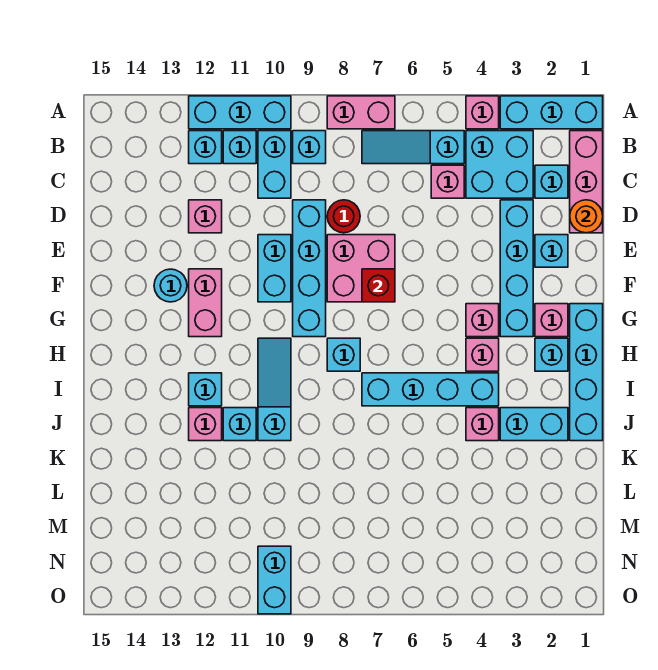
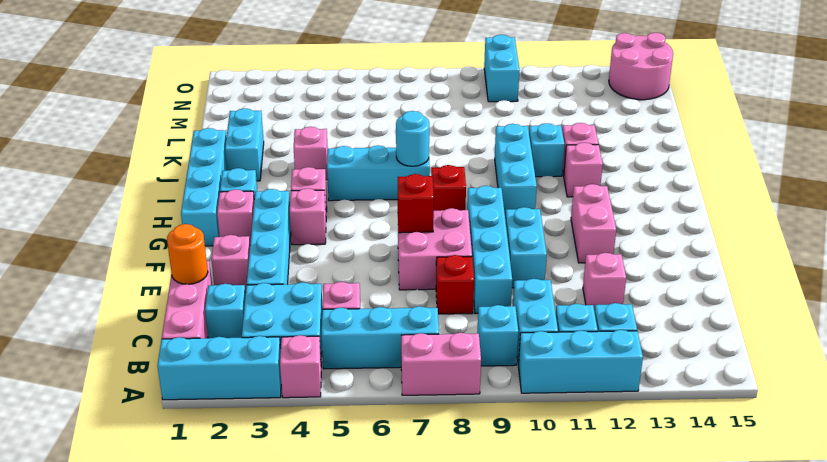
cyan 1x3 slope [362,131,464,164] -> cyan 1x3 brick [322,306,439,369]
red 1x1 round brick [327,200,360,233] -> red 1x1 brick [436,255,474,314]
cyan 1x1 brick [535,235,568,267] -> pink 1x1 brick [211,235,250,293]
cyan 1x1 round brick [154,269,187,302] -> cyan 1x1 round brick moved to [396,111,429,166]
cyan 1x1 brick [327,338,360,371] -> red 1x1 brick [431,165,466,211]
cyan 1x3 slope [258,338,291,441] -> cyan 1x3 brick [495,124,537,216]
cyan 1x4 brick [362,373,499,406] -> cyan 1x3 brick [327,146,430,201]
cyan 1x1 brick [189,373,222,406] -> pink 1x1 brick [564,142,603,197]
cyan 1x2 brick [500,408,568,441] -> cyan 1x2 brick turned to [225,108,264,181]
none -> pink 2x2 round brick [609,33,673,100]

